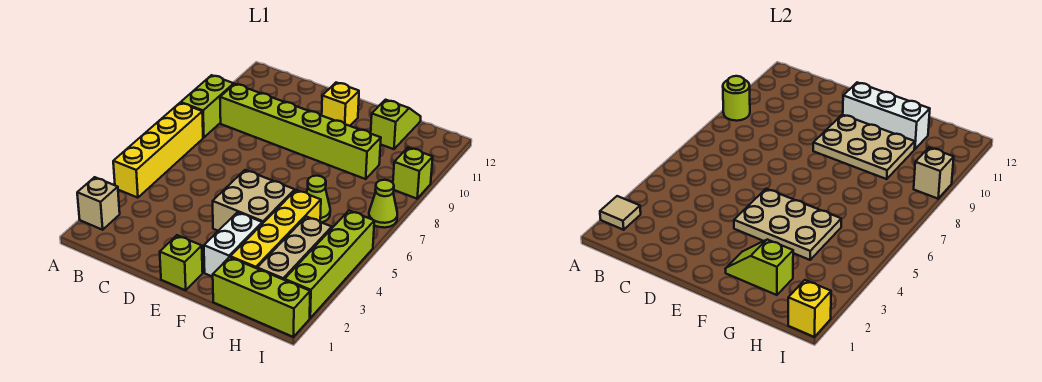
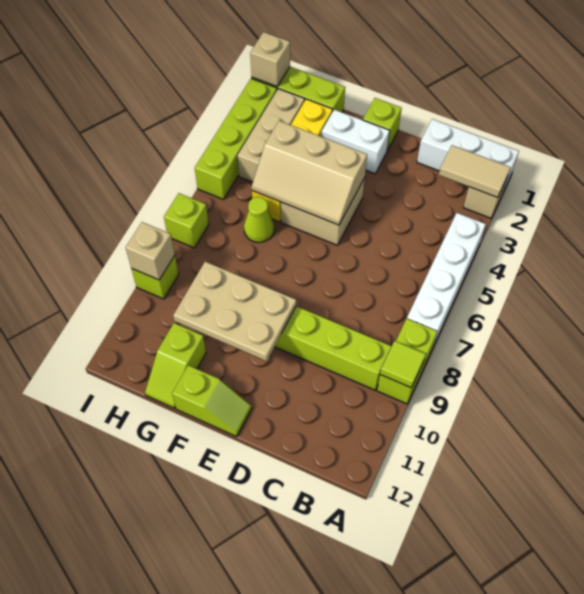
tan 1x1 tile [600,196,641,230] -> tan 1x2 tile [439,145,511,198]
yellow 1x4 brick [113,103,203,198] -> white 1x4 brick [407,213,486,346]
lime 1x1 round brick [723,76,750,121] -> lime 1x1 tile [380,341,426,388]
tan 2x3 plate [734,189,841,260] -> tan 2x3 slope [252,121,367,225]
yellow 1x1 brick [322,83,359,126] -> none
white 1x3 brick [843,83,930,149] -> white 1x3 brick moved to [417,119,519,192]
white 1x2 brick [204,212,262,277] -> white 1x2 brick turned to [322,110,390,174]
lime 1x2 slope [725,240,793,295] -> lime 1x2 slope moved to [172,365,252,437]
yellow 1x1 brick [788,280,831,337] -> tan 1x1 brick [250,32,290,87]
lime 1x1 cone [369,180,397,228] -> lime 1x1 brick [164,193,209,248]

